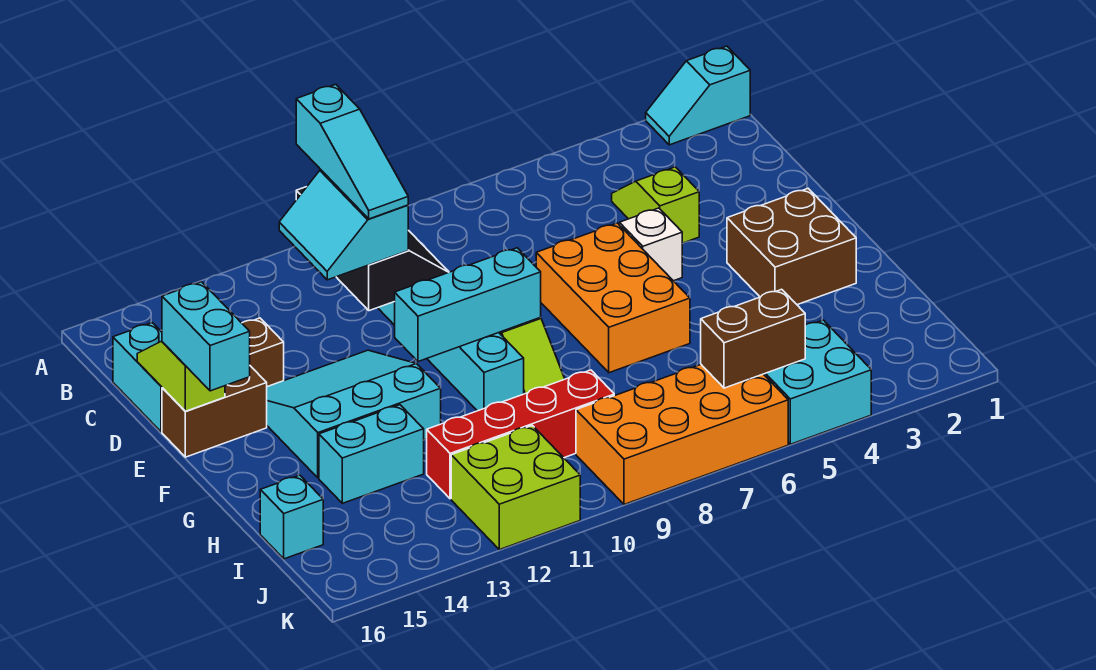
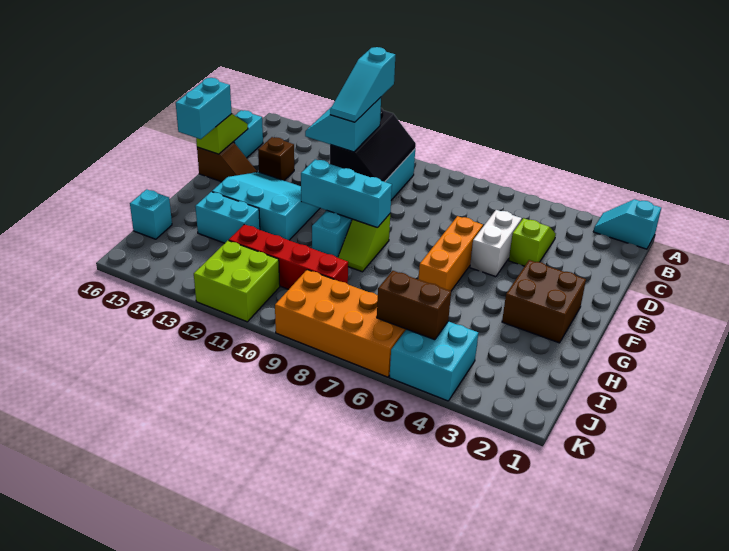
white 1x1 brick [619,208,682,281] -> white 1x2 brick [470,210,522,277]
orange 2x3 brick [536,223,690,373] -> orange 1x3 brick [418,216,483,291]
brown 1x2 brick [162,366,267,457] -> brown 1x2 slope [197,142,257,182]

